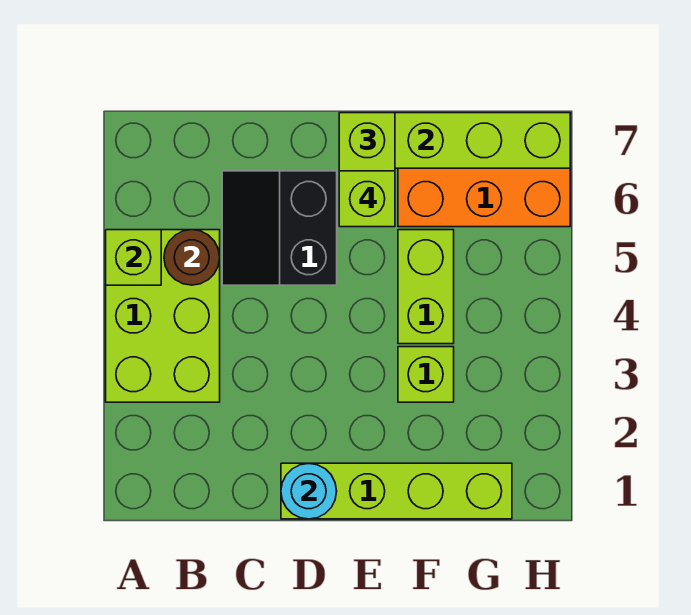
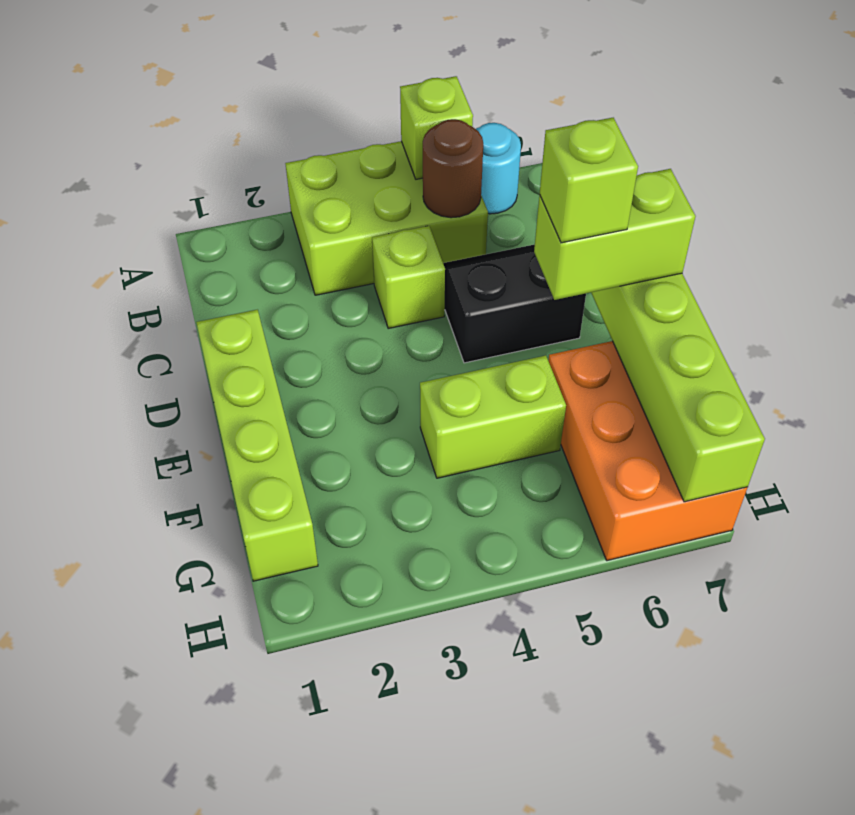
cyan 1x1 round brick [281,463,337,519] -> cyan 1x1 round brick moved to [476,123,521,214]
lime 1x1 brick [398,347,454,402] -> lime 1x1 brick moved to [372,226,445,329]

